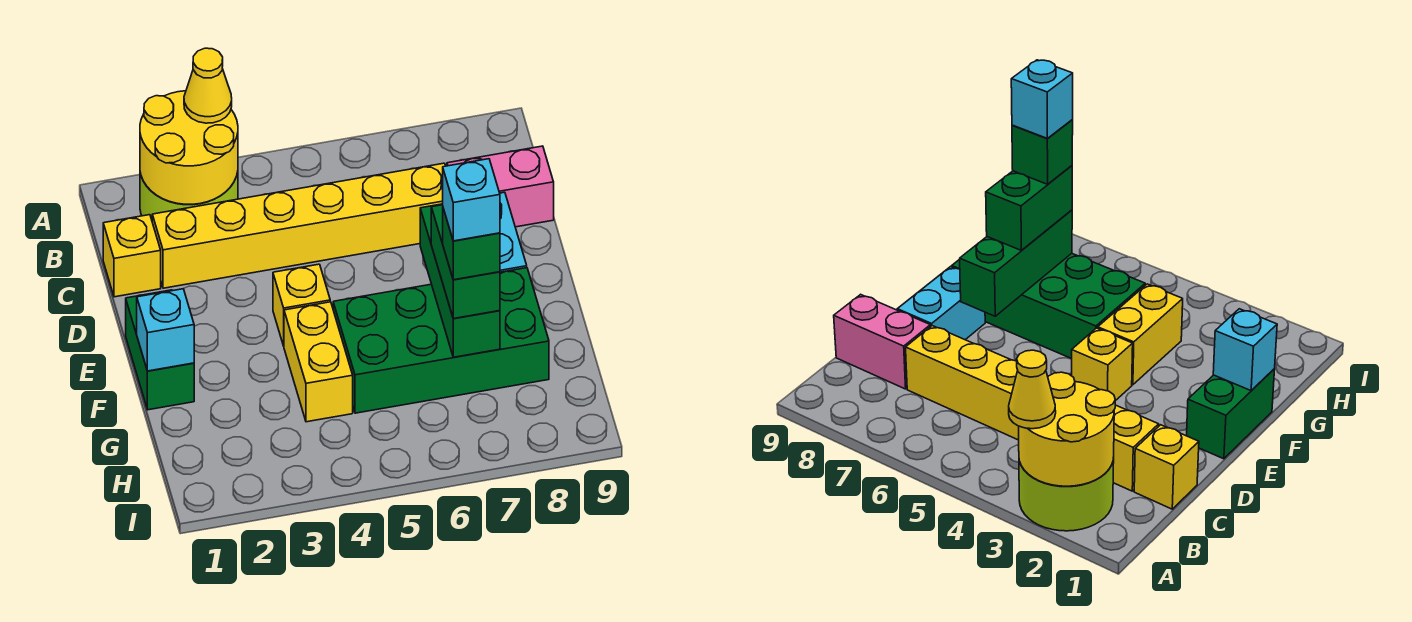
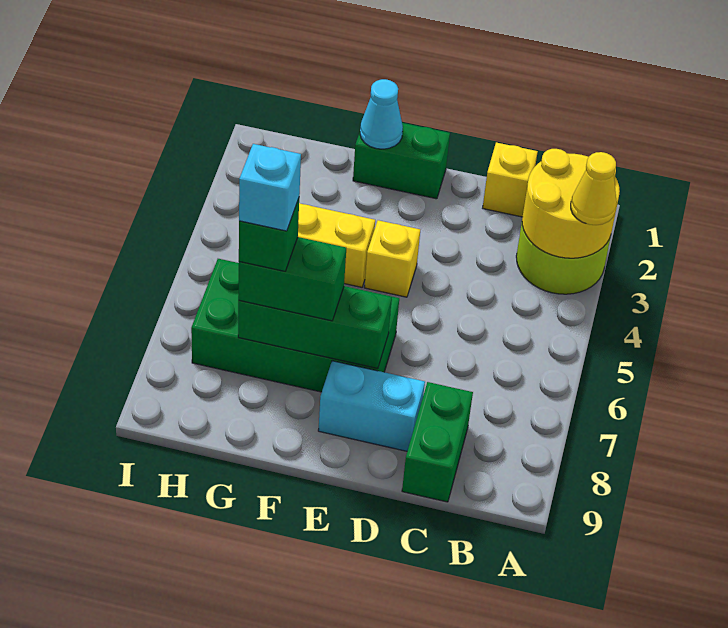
yellow 1x6 brick [152,163,445,288] -> none
pink 1x2 brick [447,146,554,227] -> green 1x2 brick [402,382,473,502]
cyan 1x1 brick [137,289,194,371] -> cyan 1x1 cone [360,79,403,149]
green 2x4 brick [333,268,549,413] -> green 2x4 brick turned to [191,259,399,392]

